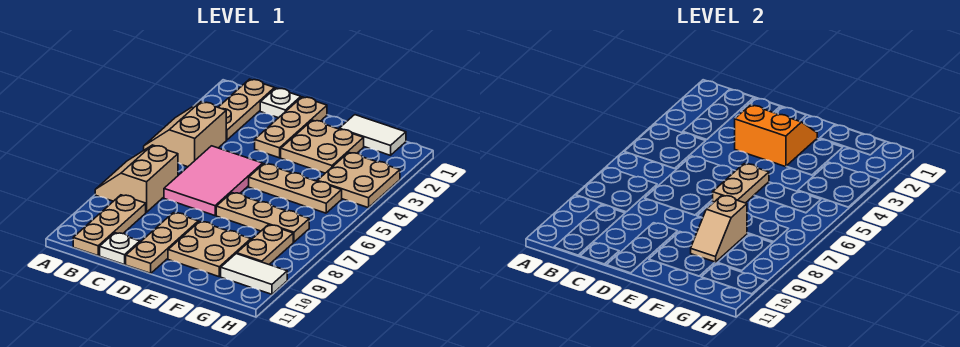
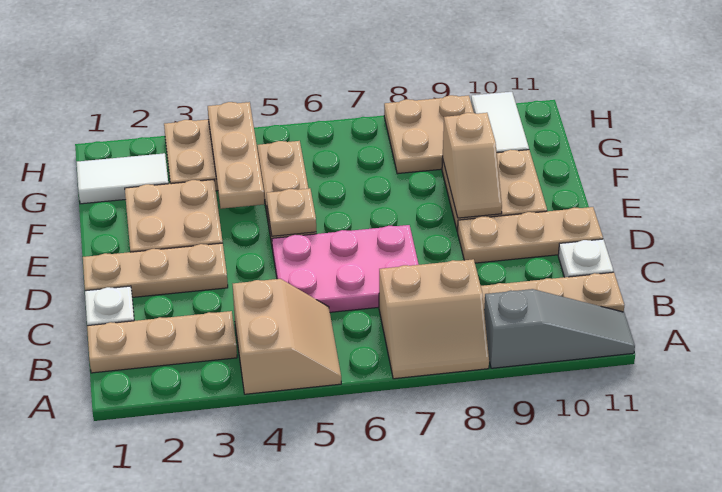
tan 2x2 slope [144,102,226,167] -> tan 2x2 slope turned to [233,279,341,394]
none -> grey 1x3 slope [484,289,635,368]
pink 2x3 tile [164,146,263,216] -> pink 2x3 plate [272,225,419,312]
orange 2x2 slope [735,105,817,167] -> none
tan 1x2 plate [712,164,769,203] -> tan 1x1 plate [266,188,316,236]
tan 1x3 plate [216,193,309,242] -> tan 1x3 plate moved to [208,102,264,209]
white 1x2 tile [339,115,406,155] -> white 1x2 tile turned to [77,153,168,204]
tan 1x2 slope [691,195,747,262] -> tan 1x2 slope turned to [443,113,502,218]
tan 1x2 plate [237,225,293,264] -> tan 2x2 plate [384,95,474,174]

